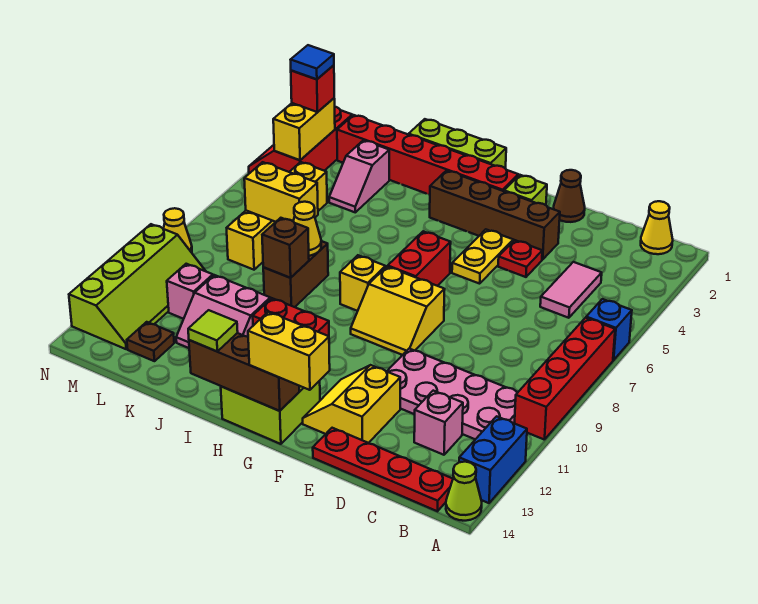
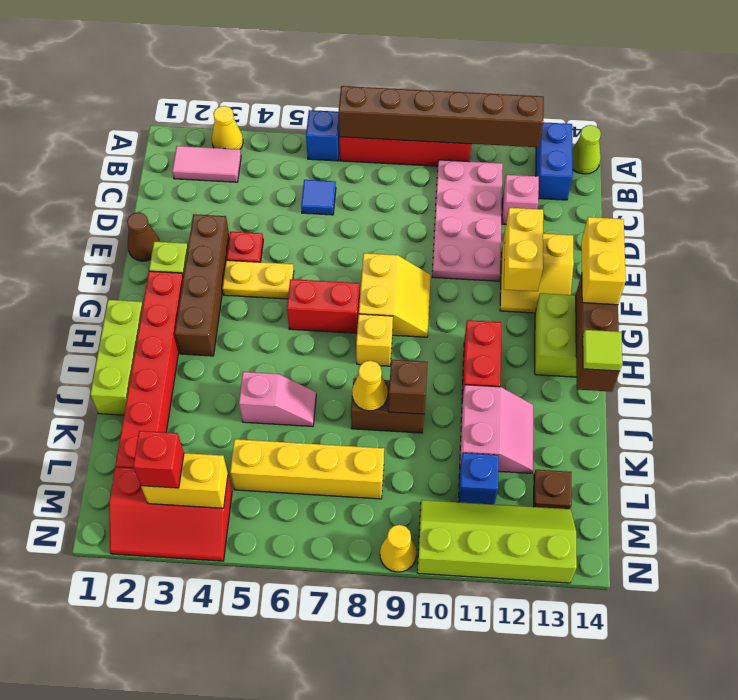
none -> brown 1x6 brick [338,86,544,147]
blue 1x2 brick [459,416,527,503] -> blue 1x2 brick turned to [536,122,573,200]
yellow 1x1 cone [641,201,673,254] -> yellow 1x1 cone moved to [212,106,243,149]
red 1x4 plate [313,428,453,511] -> none
pink 1x2 tile [540,262,602,318] -> pink 1x2 tile moved to [172,146,241,182]
pink 1x2 slope [329,140,389,212] -> pink 1x2 slope moved to [239,372,316,426]
yellow 1x2 brick [244,162,318,222] -> yellow 1x2 brick moved to [504,208,543,291]
pink 1x1 brick [167,264,213,319] -> blue 1x1 brick [459,453,499,504]
blue 1x1 tile [291,45,334,79] -> blue 1x1 tile moved to [301,180,336,215]

